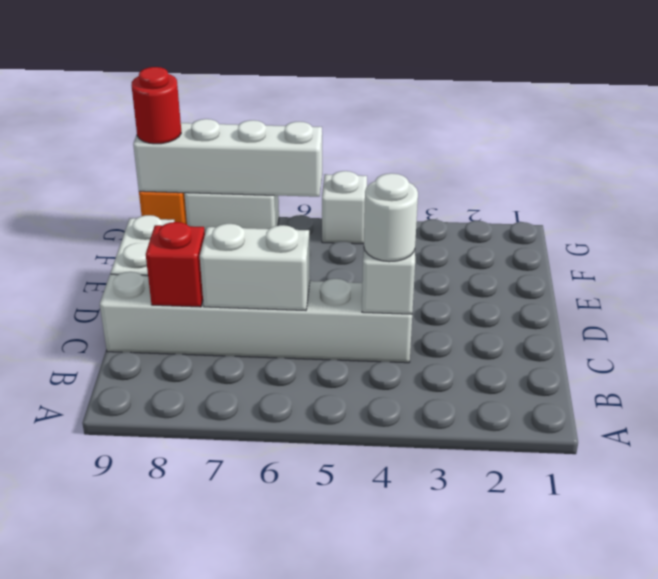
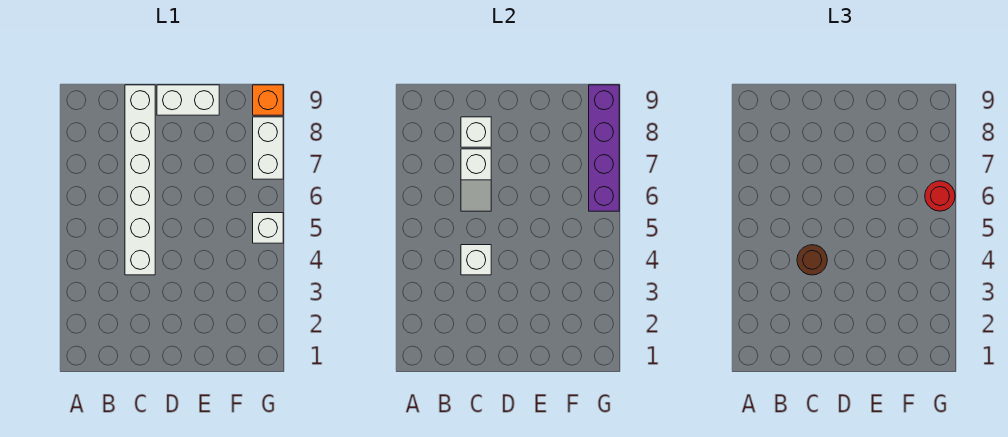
white 1x1 round brick [364,173,418,262] -> brown 1x1 round brick [797,245,827,275]
white 1x2 brick [200,224,310,311] -> white 1x2 slope [461,149,491,211]
red 1x1 brick [146,222,205,307] -> white 1x1 brick [461,117,491,147]
white 1x4 brick [133,119,322,197] -> purple 1x4 brick [589,85,619,211]
red 1x1 round brick [131,67,181,144] -> red 1x1 round brick moved to [925,181,955,211]

